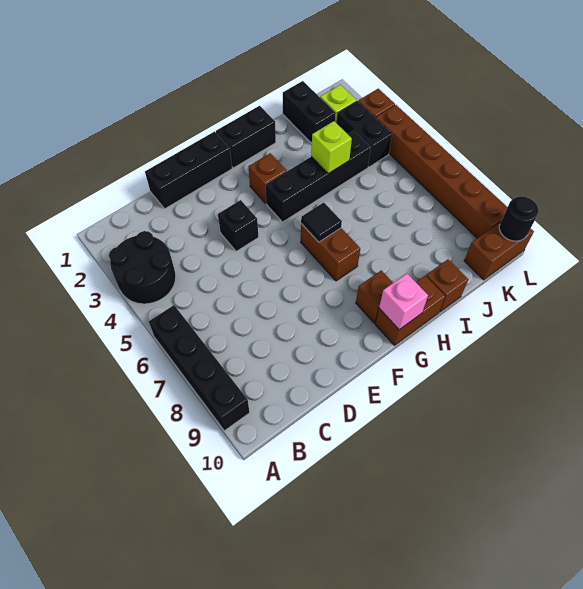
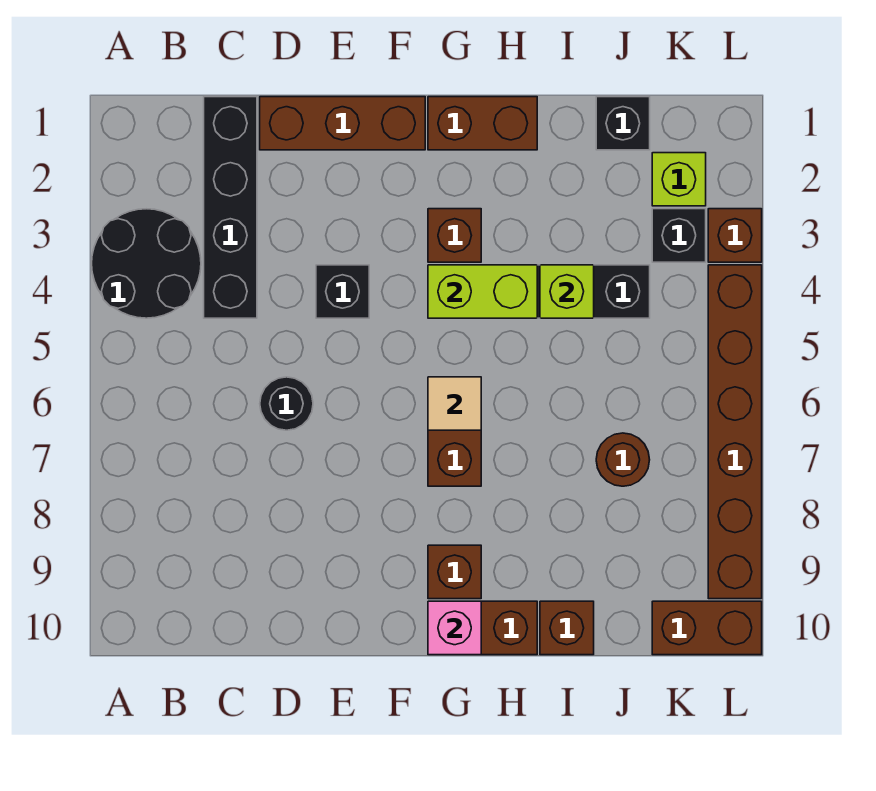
black 1x4 brick [149,305,250,431] -> black 1x4 brick moved to [204,97,257,318]
black 1x3 brick [145,131,232,209] -> brown 1x3 brick [260,97,425,150]
black 1x2 brick [216,106,276,168] -> brown 1x2 brick [428,97,537,150]
none -> lime 1x2 brick [428,265,537,318]
black 1x1 tile [301,202,342,242] -> tan 1x1 tile [428,377,481,430]
black 1x2 brick [283,81,336,143] -> black 1x1 brick [596,97,650,150]
none -> brown 1x1 round brick [596,433,650,486]
black 1x2 brick [337,101,392,167] -> black 1x1 brick [652,209,706,262]
black 1x1 round brick [499,196,539,241] -> black 1x1 round brick moved to [260,377,313,430]

